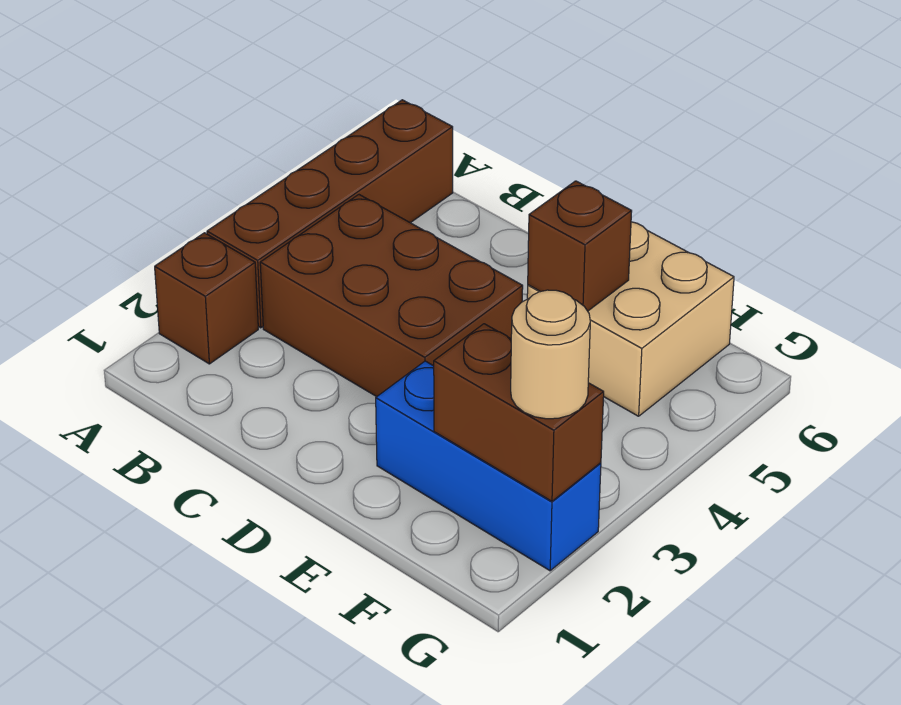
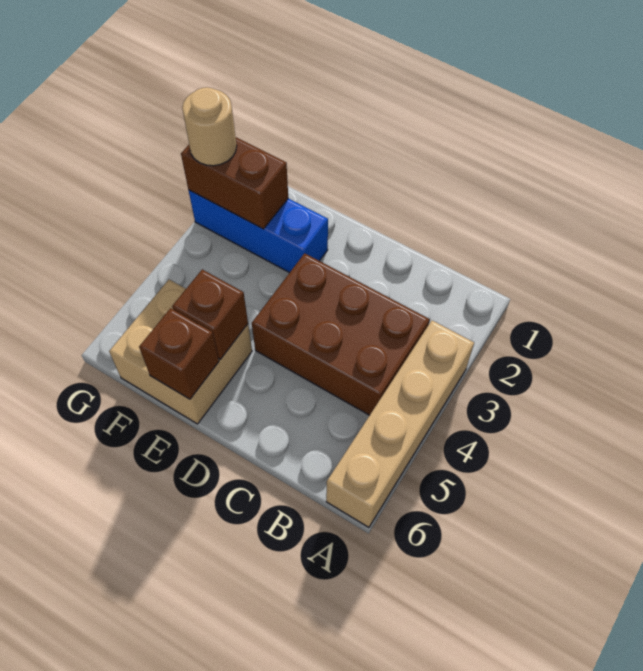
brown 1x1 brick [155,233,258,364] -> brown 1x1 brick moved to [139,308,219,399]
brown 1x4 brick [207,100,453,328] -> tan 1x4 brick [326,321,474,527]

